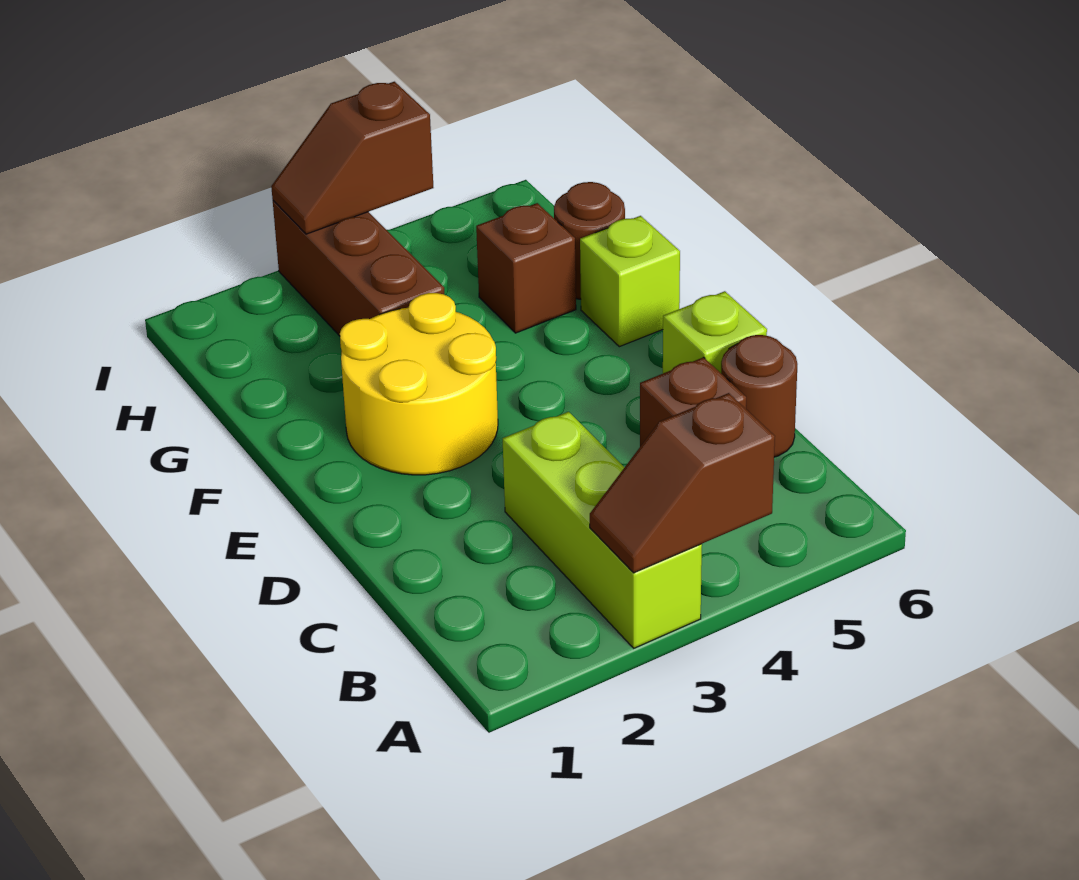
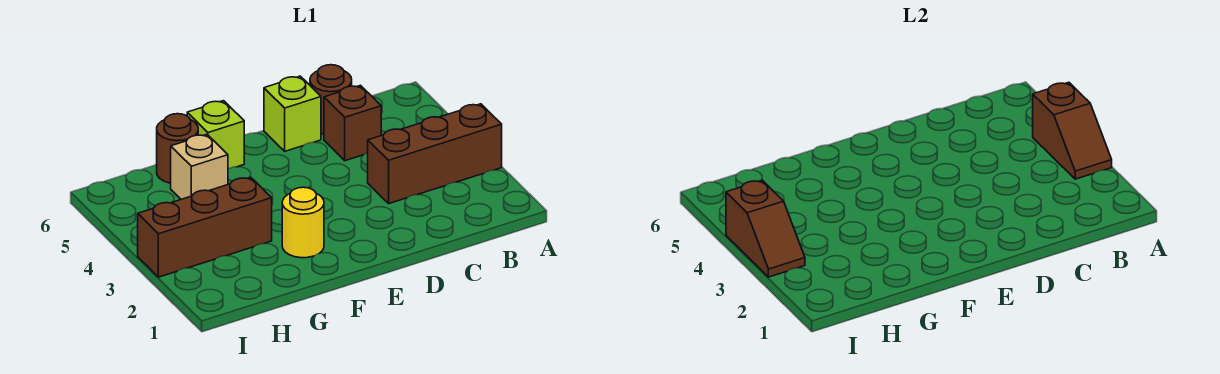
lime 1x3 brick [503,412,702,648] -> brown 1x3 brick [368,104,502,203]
yellow 2x2 round brick [340,293,498,475] -> yellow 1x1 round brick [282,187,324,258]
brown 1x1 brick [476,203,576,333] -> tan 1x1 brick [171,135,228,199]

